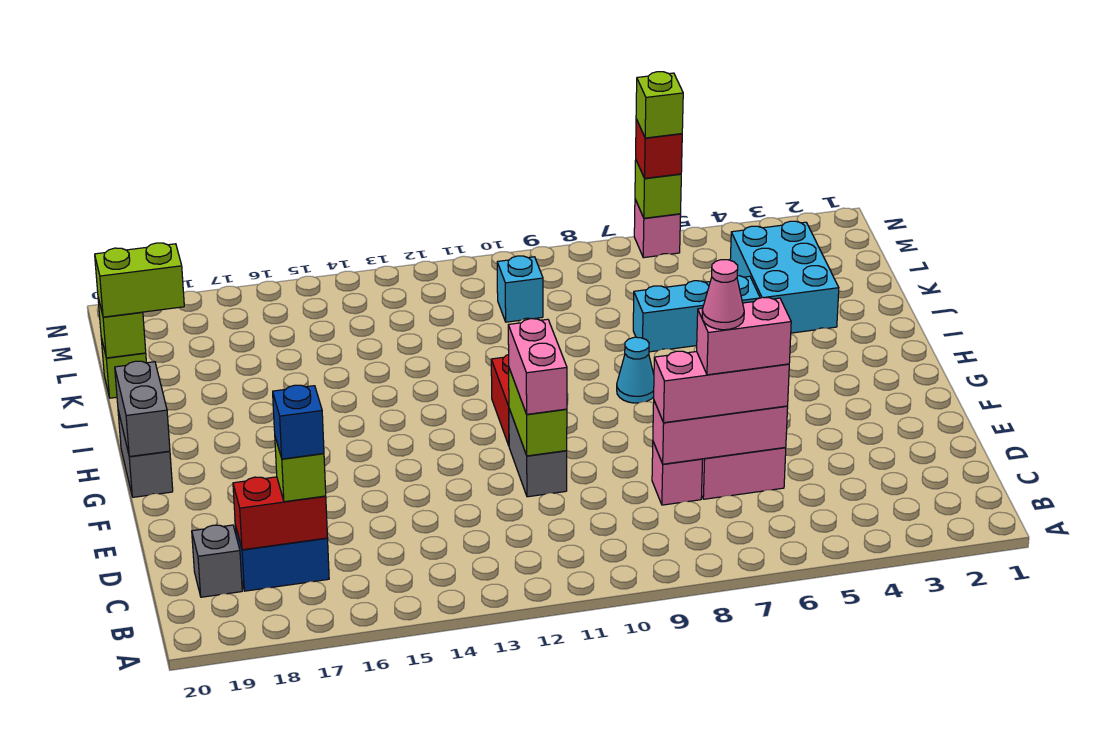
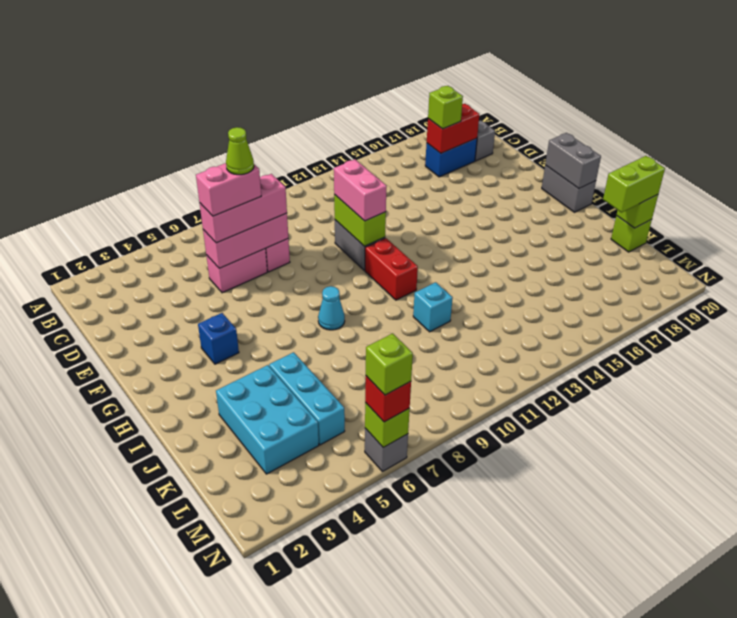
blue 1x1 brick [273,385,324,459] -> blue 1x1 brick moved to [198,313,239,364]
pink 1x1 cone [702,260,744,330] -> lime 1x1 cone [226,127,254,175]
cyan 1x3 brick [633,276,760,352] -> cyan 1x3 brick turned to [269,352,345,445]
cyan 1x1 brick [497,256,543,322] -> cyan 1x1 brick moved to [413,282,453,332]
pink 1x1 brick [634,200,681,258] -> grey 1x1 brick [365,428,408,472]

